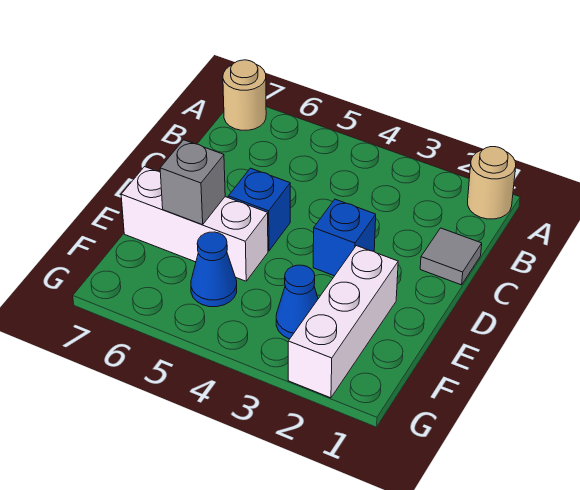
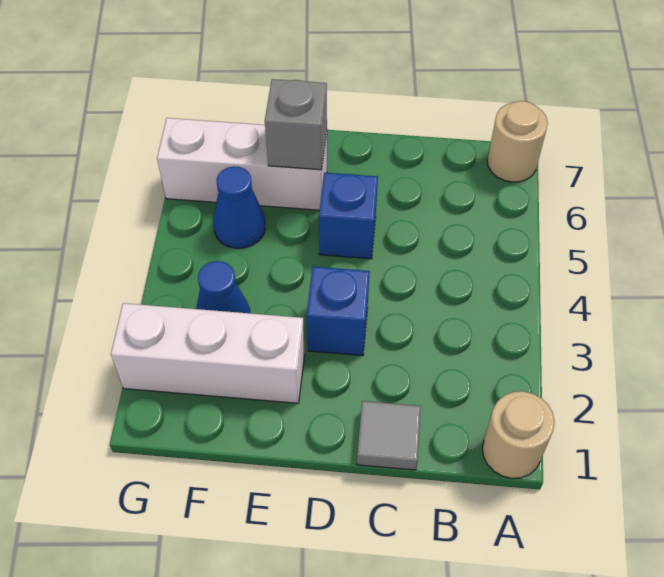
white 1x3 brick [121,167,268,281] -> white 1x3 brick turned to [157,118,327,210]

